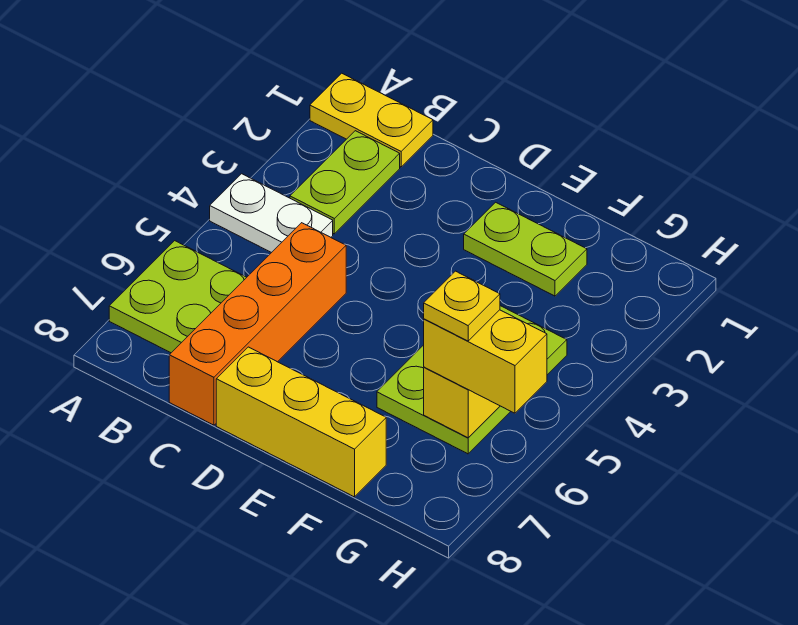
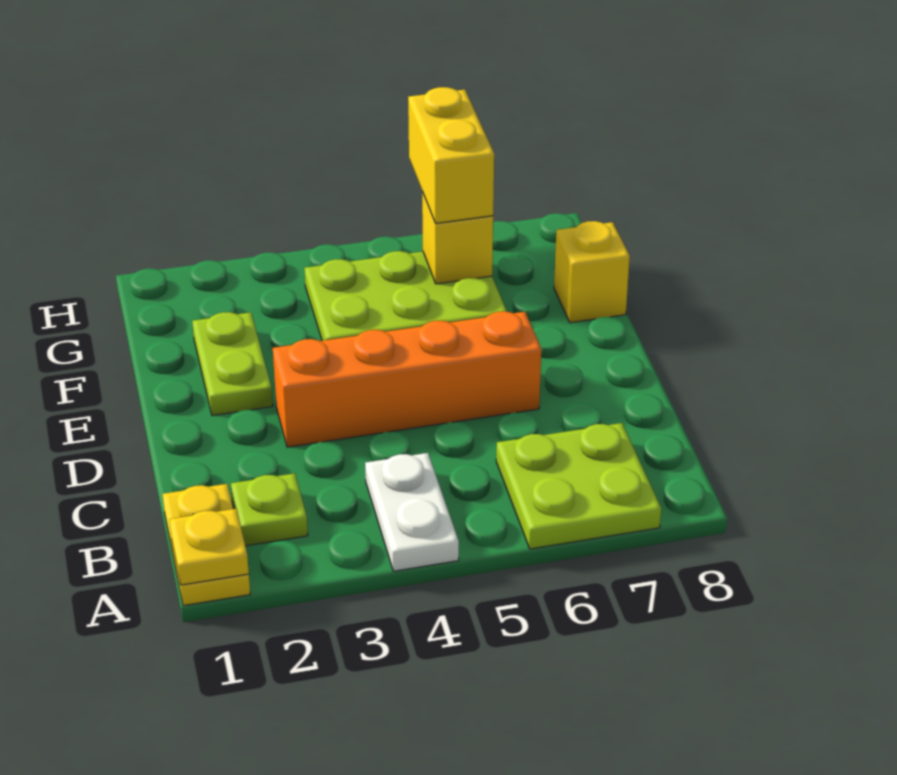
lime 1x2 plate [290,131,400,234] -> lime 1x1 plate [231,473,308,546]
orange 1x4 brick [169,223,346,425] -> orange 1x4 brick moved to [273,311,541,447]
yellow 1x3 brick [216,347,386,497] -> yellow 1x1 brick [554,221,630,323]
yellow 1x1 plate [424,271,500,341] -> yellow 1x1 plate moved to [169,509,249,585]

